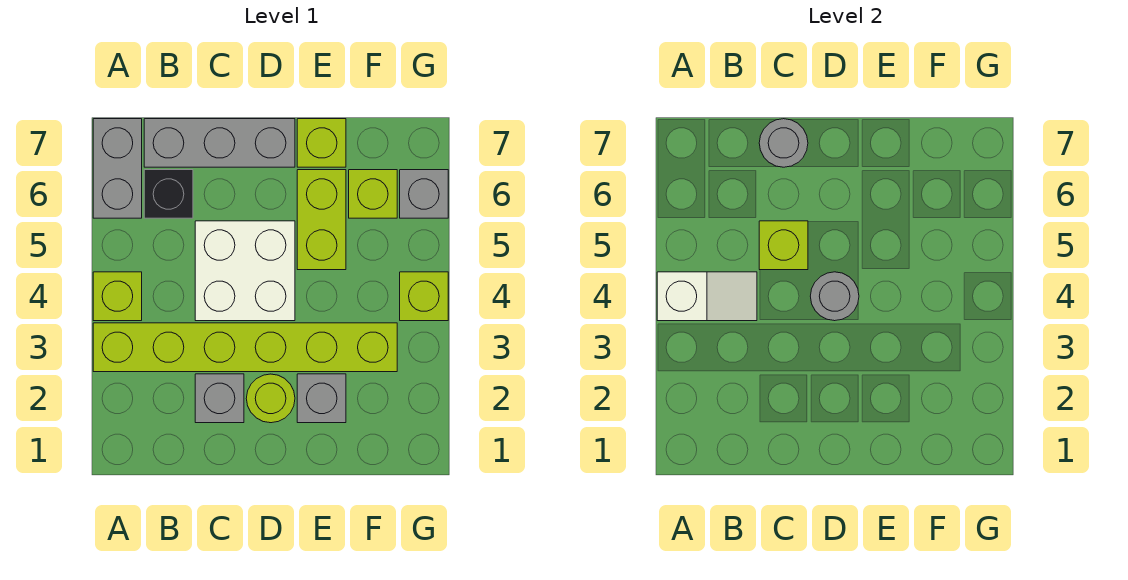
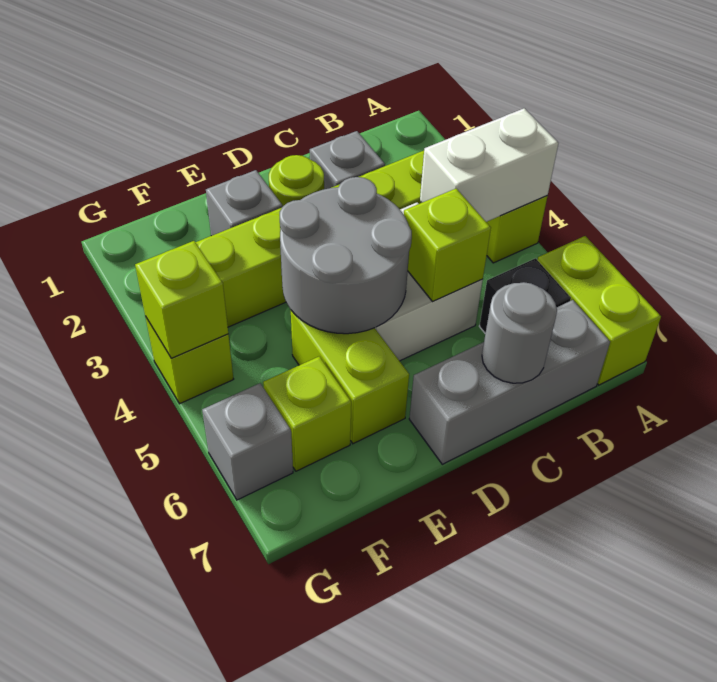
white 1x2 slope [657,272,757,321] -> white 1x2 brick [420,108,559,222]
grey 1x2 brick [93,119,142,218] -> lime 1x2 brick [538,236,661,385]
grey 1x1 round brick [810,272,859,321] -> grey 2x2 round brick [280,177,412,334]
lime 1x1 brick [297,119,346,167] -> lime 1x1 brick moved to [135,241,228,358]

